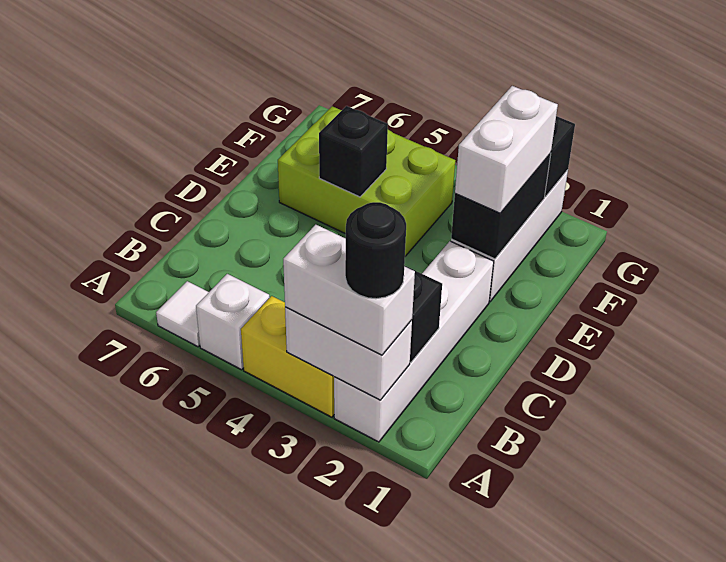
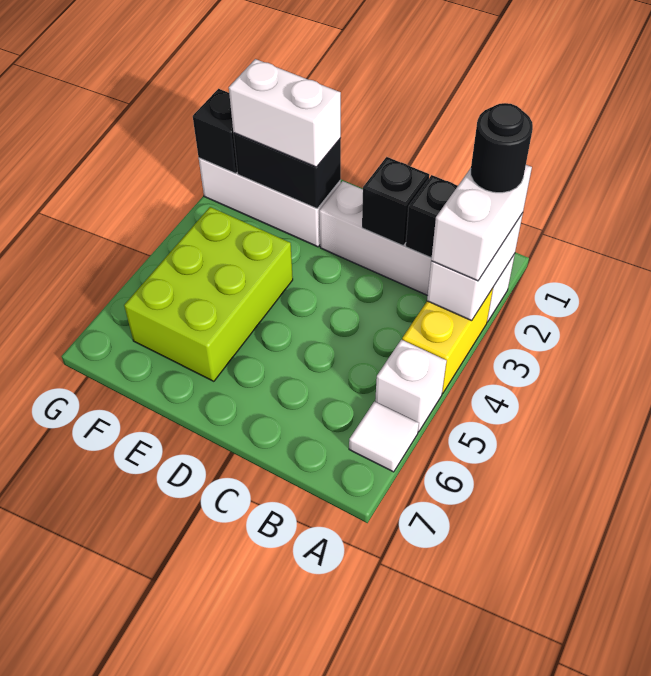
black 1x1 brick [319,106,388,197] -> black 1x1 brick moved to [362,157,429,246]

